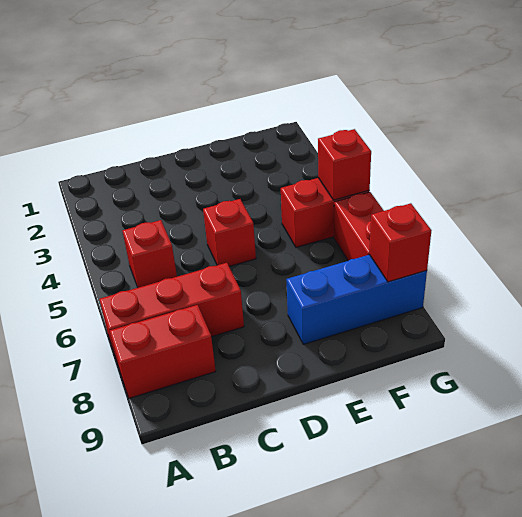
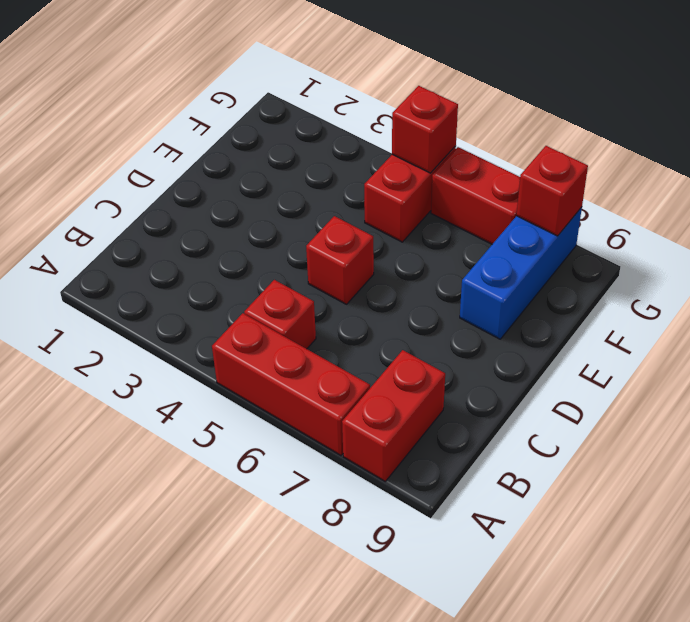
red 1x3 brick [99,263,244,358] -> red 1x3 brick turned to [212,313,370,455]

